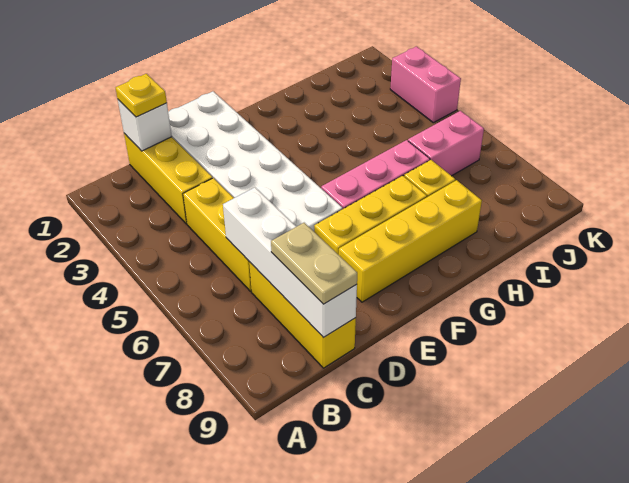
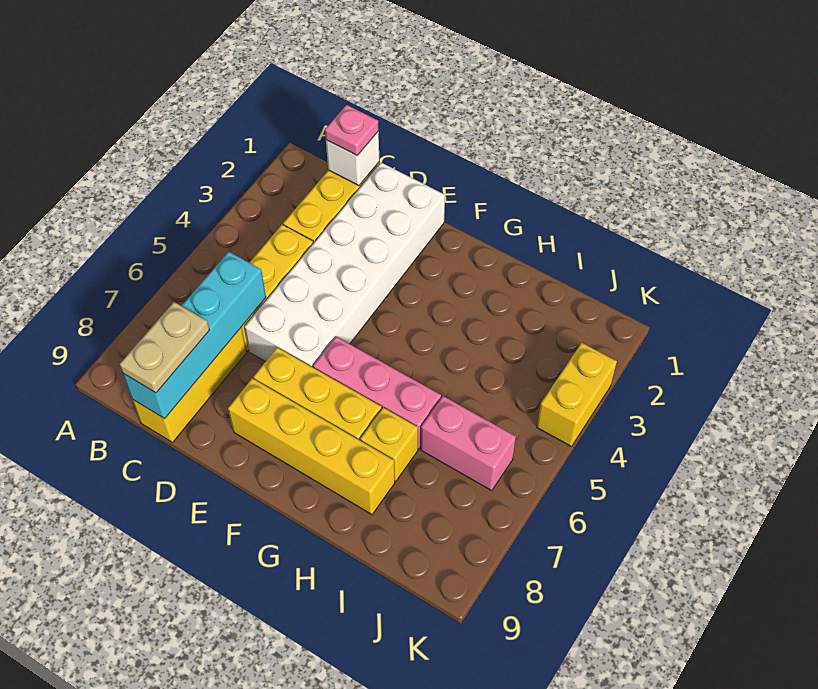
yellow 1x1 plate [116,74,167,117] -> pink 1x1 plate [325,105,379,156]
white 1x4 brick [223,187,357,338] -> cyan 1x4 brick [123,252,266,419]
pink 1x2 brick [390,46,461,123] -> yellow 1x2 brick [537,343,617,447]

